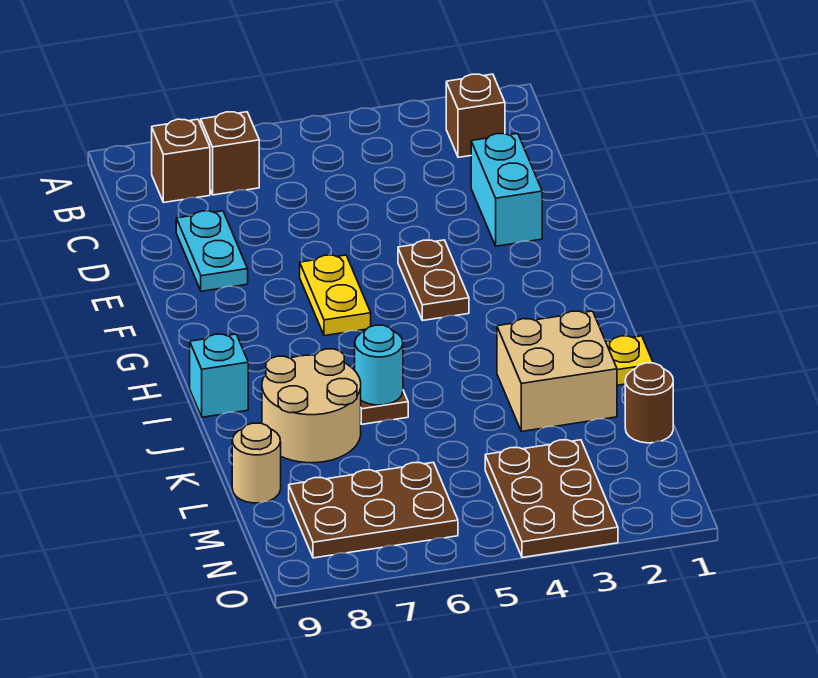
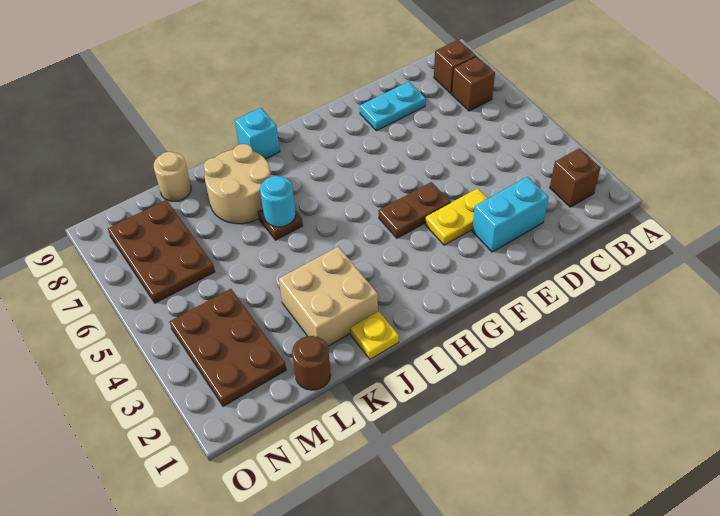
yellow 1x2 plate [300,255,371,336] -> yellow 1x2 plate moved to [425,188,488,245]
brown 2x3 plate [485,440,618,558] -> brown 2x3 plate turned to [169,289,286,406]

